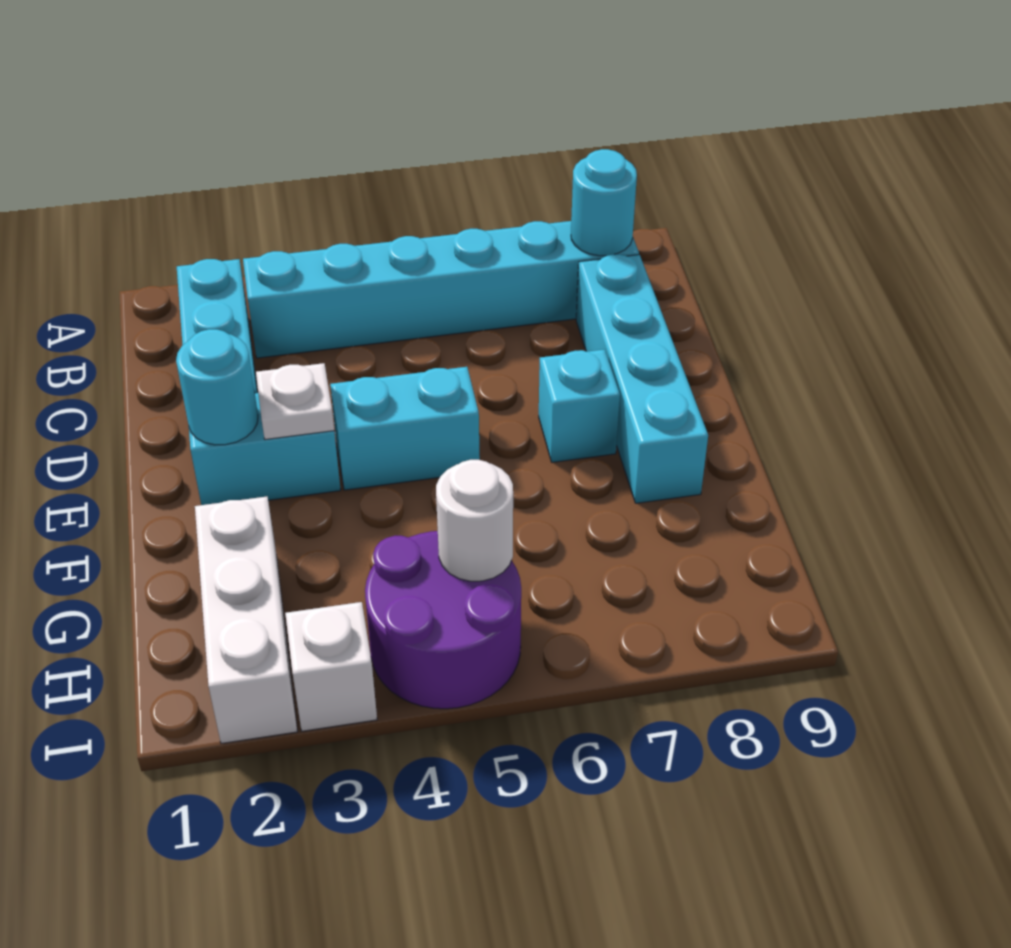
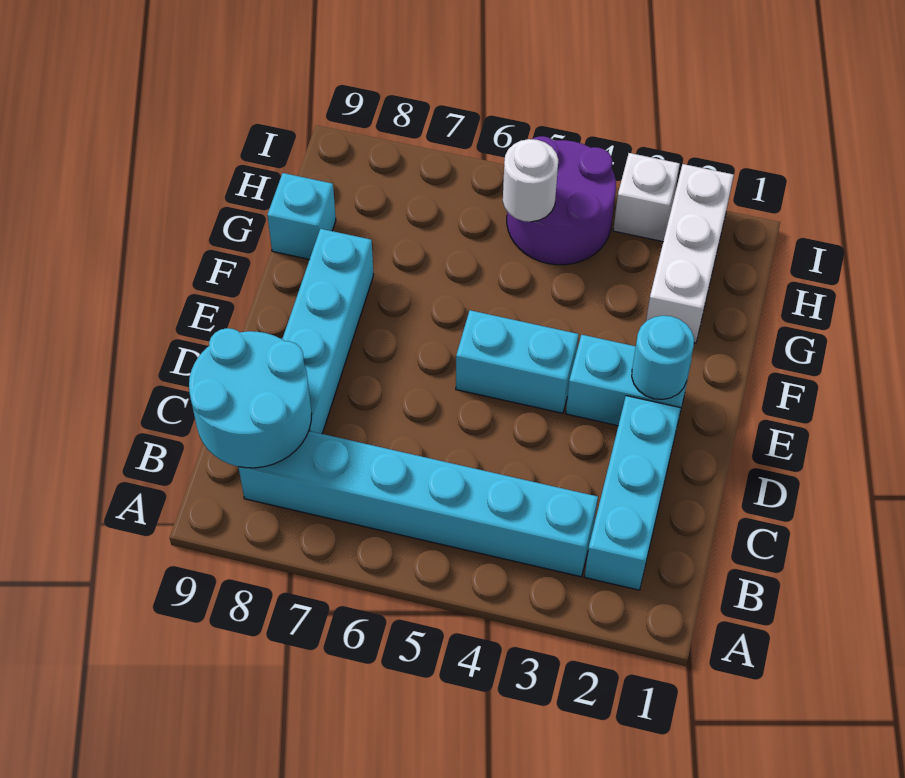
cyan 1x1 round brick [571,149,637,256] -> cyan 2x2 round brick [189,328,312,468]
white 1x1 plate [256,363,334,440] -> none
cyan 1x1 brick [539,349,620,462] -> cyan 1x1 brick moved to [267,173,336,259]

